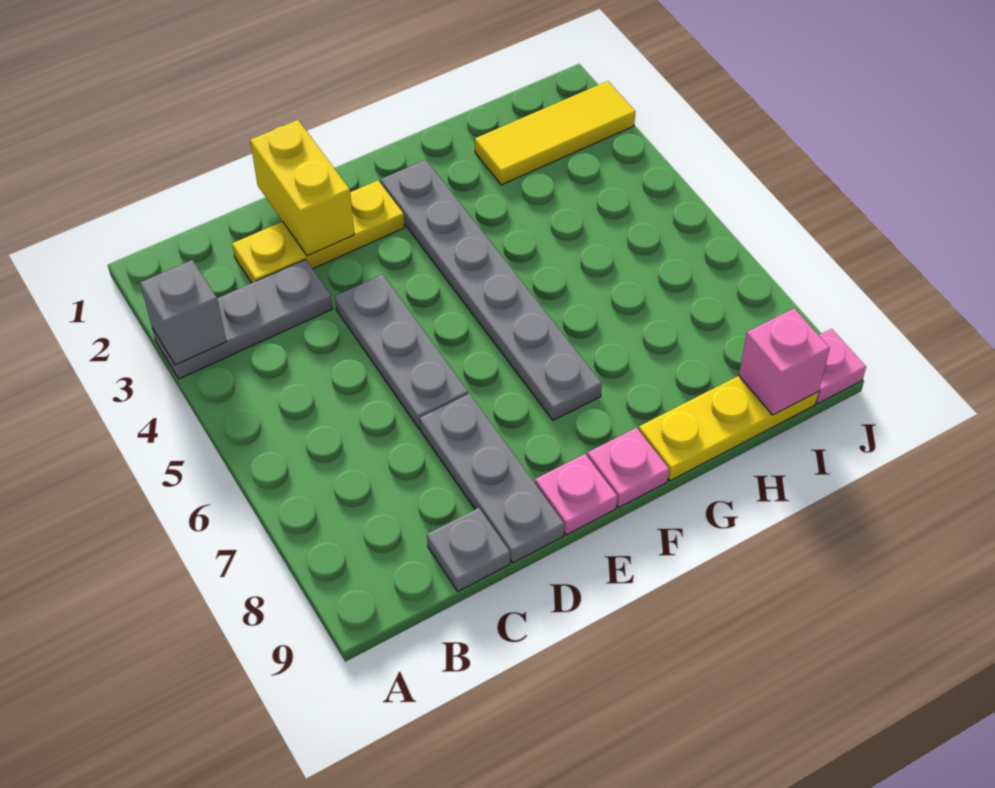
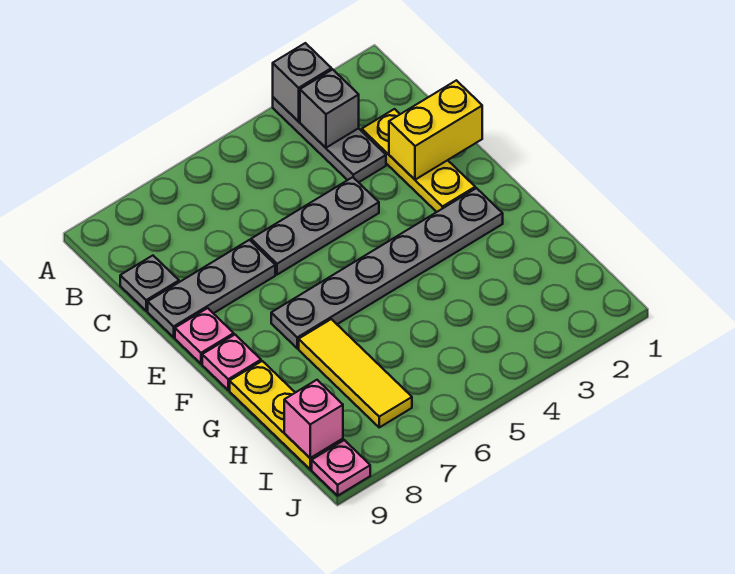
none -> grey 1x1 brick [300,69,359,148]
yellow 1x3 tile [475,81,635,185] -> yellow 1x3 tile moved to [299,319,412,427]

